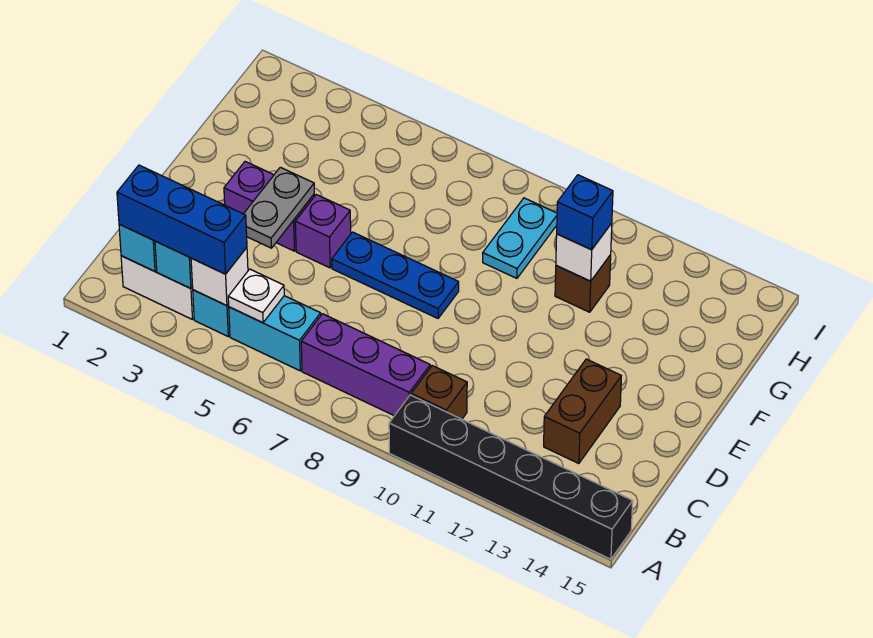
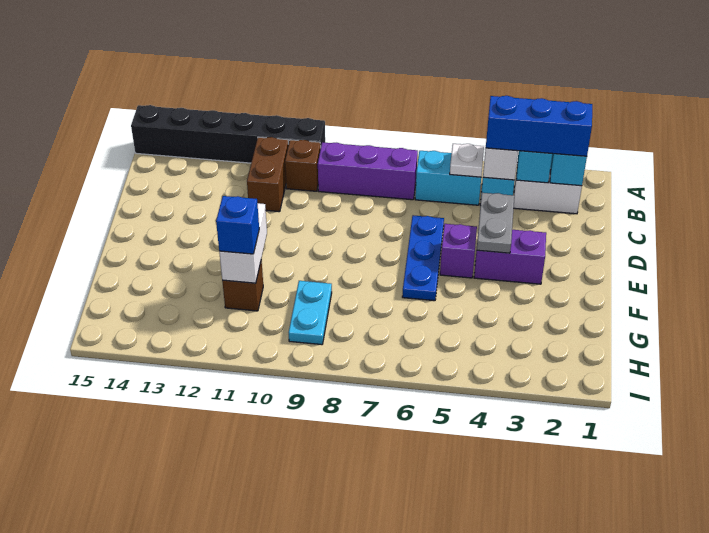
brown 1x2 brick [544,359,621,464] -> brown 1x2 brick moved to [247,137,288,212]
blue 1x3 plate [332,232,459,318] -> blue 1x3 plate turned to [402,215,444,301]
white 1x1 brick [556,223,612,281] -> white 1x2 brick [219,203,267,283]

